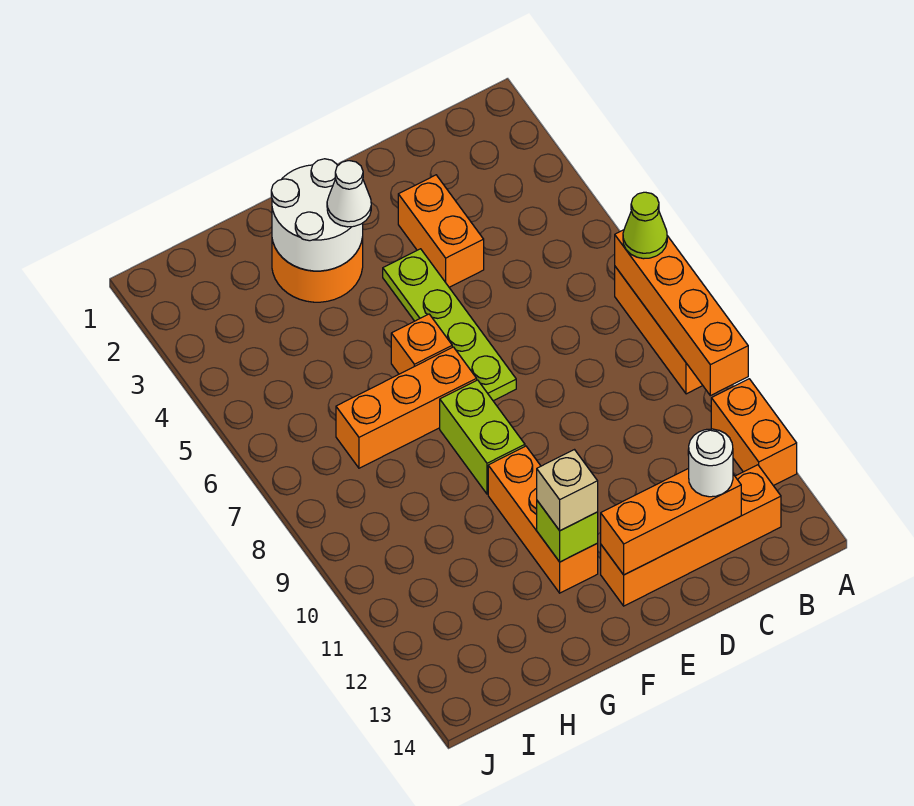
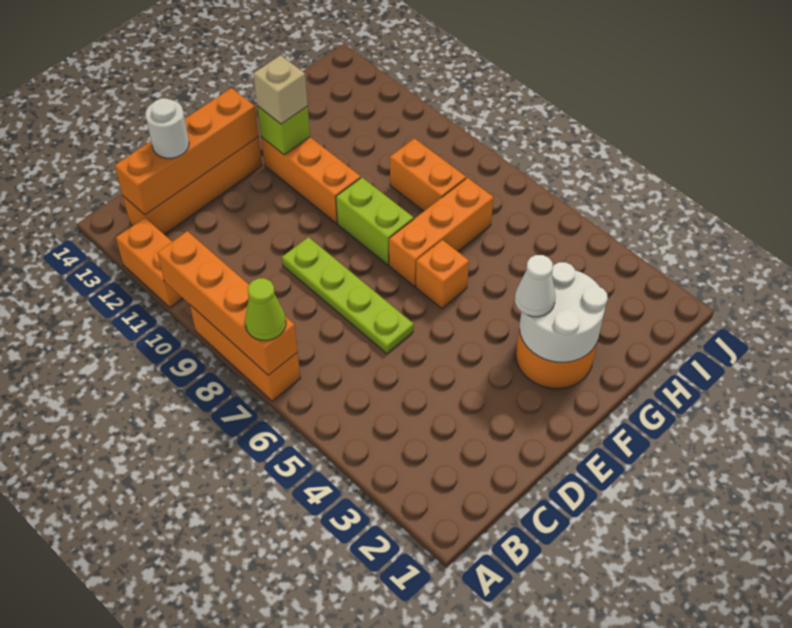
orange 1x3 brick [601,468,741,575] -> orange 1x4 brick [115,88,259,215]
orange 1x2 brick [398,175,484,287] -> orange 1x2 brick moved to [390,139,466,211]
lime 1x4 plate [383,249,516,401] -> lime 1x4 plate moved to [282,237,414,354]

